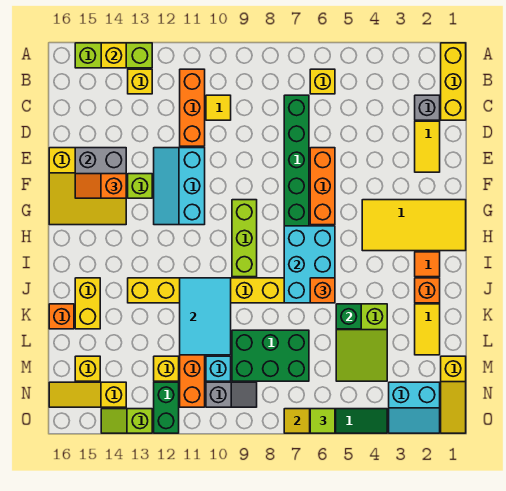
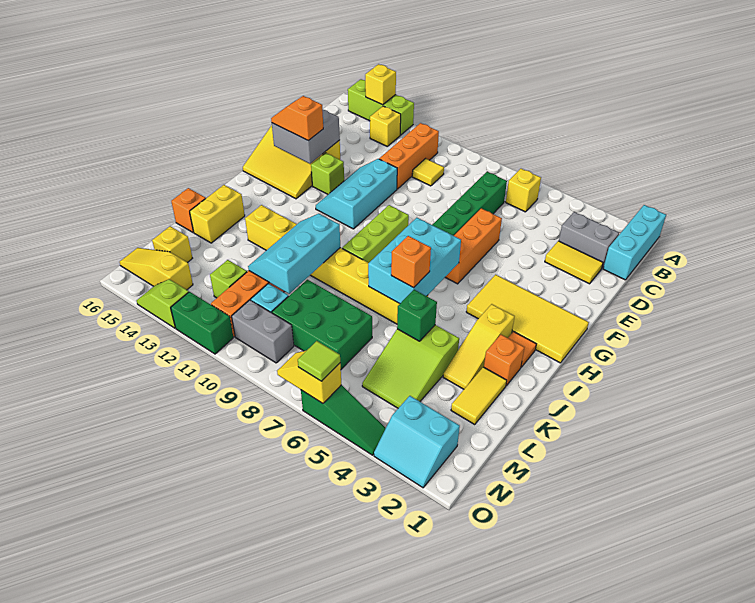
yellow 1x3 brick [441,43,466,120] -> cyan 1x3 brick [603,205,666,280]
grey 1x1 brick [415,95,440,120] -> grey 1x2 brick [559,212,619,268]
yellow 1x2 tile [415,121,440,172] -> yellow 1x2 tile turned to [545,241,603,284]
cyan 2x3 tile [180,278,231,355] -> cyan 2x3 slope [248,214,340,294]
yellow 1x3 slope [441,356,466,433] -> yellow 1x3 slope moved to [443,304,515,389]
yellow 1x1 brick [154,356,179,381] -> lime 1x1 brick [210,260,247,298]
grey 1x2 slope [206,382,257,407] -> grey 1x2 brick [232,300,294,363]
green 1x2 brick [154,382,179,433] -> green 1x2 brick turned to [171,292,233,354]

